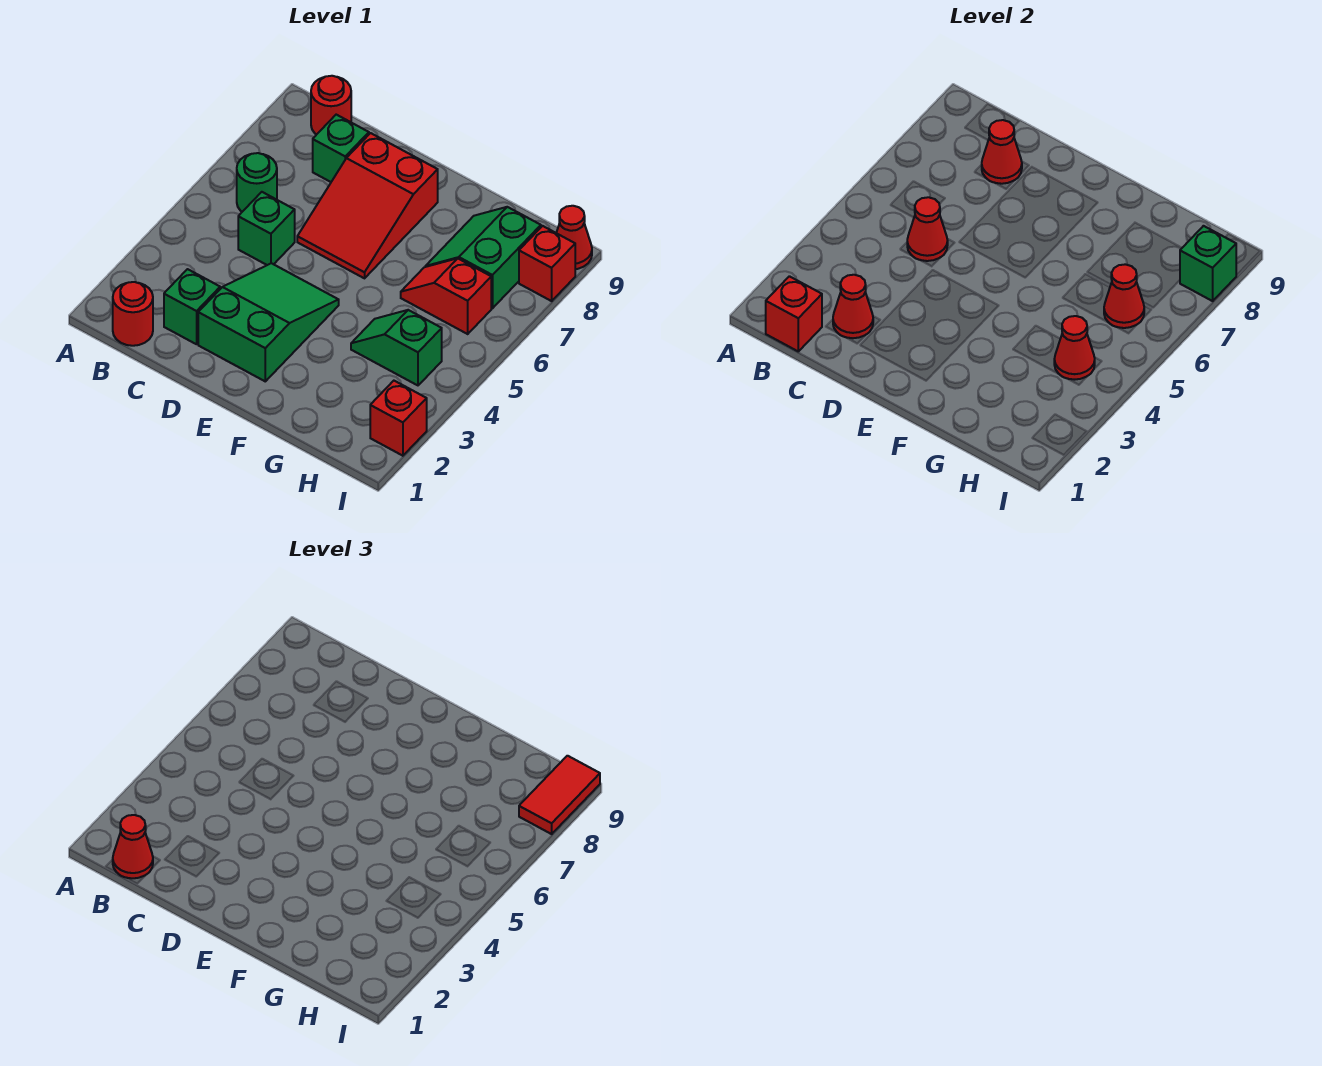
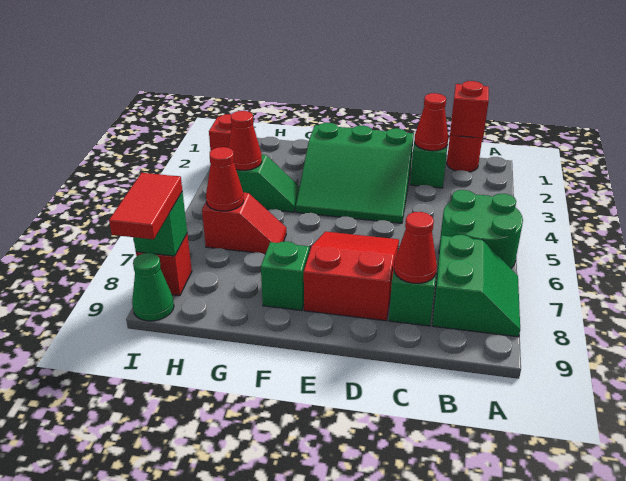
red 1x1 cone [113,815,153,878] -> none
green 1x1 round brick [237,153,277,212] -> green 2x2 round brick [439,190,523,268]
red 1x1 round brick [311,76,351,135] -> none
green 1x1 brick [238,192,295,265] -> green 1x1 brick moved to [261,241,309,311]
red 1x1 cone [907,197,948,261] -> none
green 2x3 slope [198,263,339,381] -> green 3x3 slope [296,123,414,223]
green 2x2 slope [425,207,541,308] -> green 2x2 slope moved to [432,235,520,337]
red 1x1 cone [556,206,592,269] -> green 1x1 cone [132,253,174,321]

